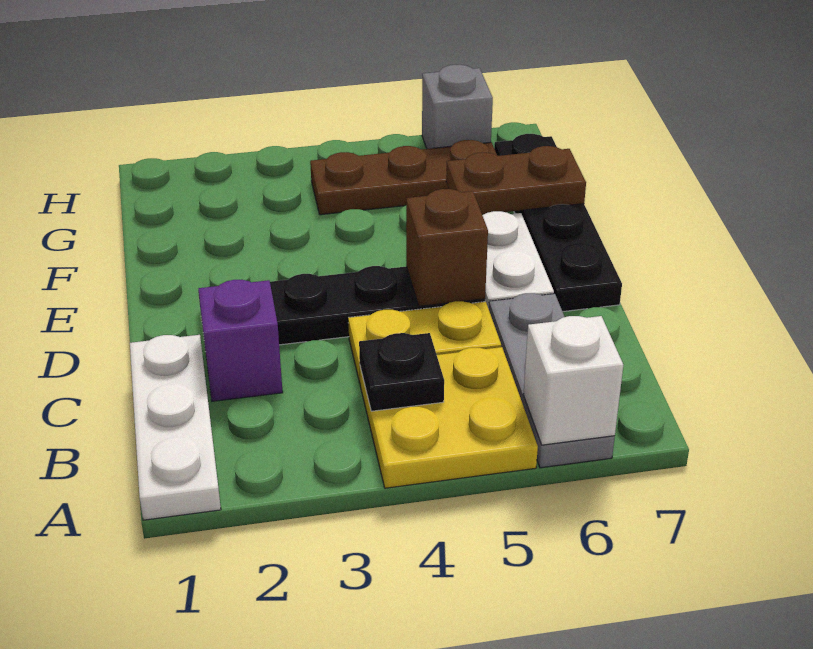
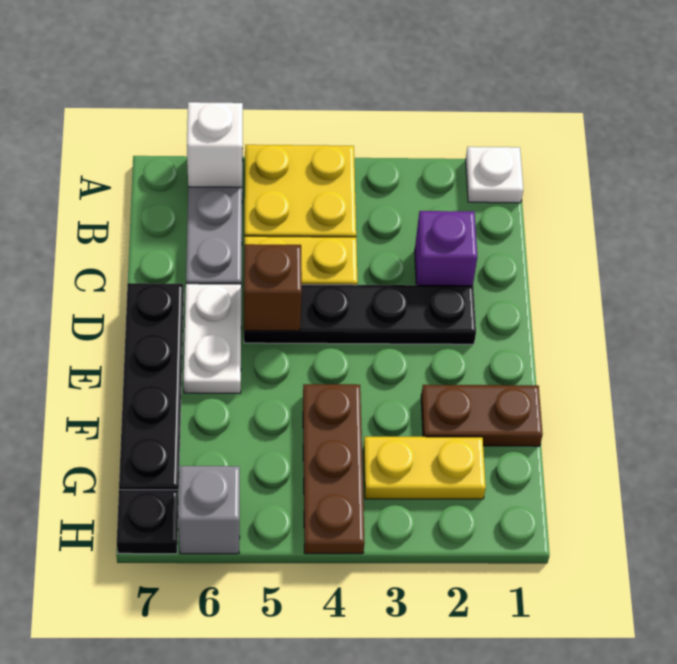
white 1x3 plate [130,335,221,520] -> white 1x1 plate [466,147,523,203]
black 1x1 plate [359,333,444,411] -> black 1x1 plate moved to [117,490,178,554]
brown 1x2 plate [446,146,586,215] -> brown 1x2 plate moved to [421,385,543,446]
none -> yellow 1x2 plate [363,437,486,499]
brown 1x3 plate [310,140,497,215] -> brown 1x3 plate turned to [303,384,365,554]

